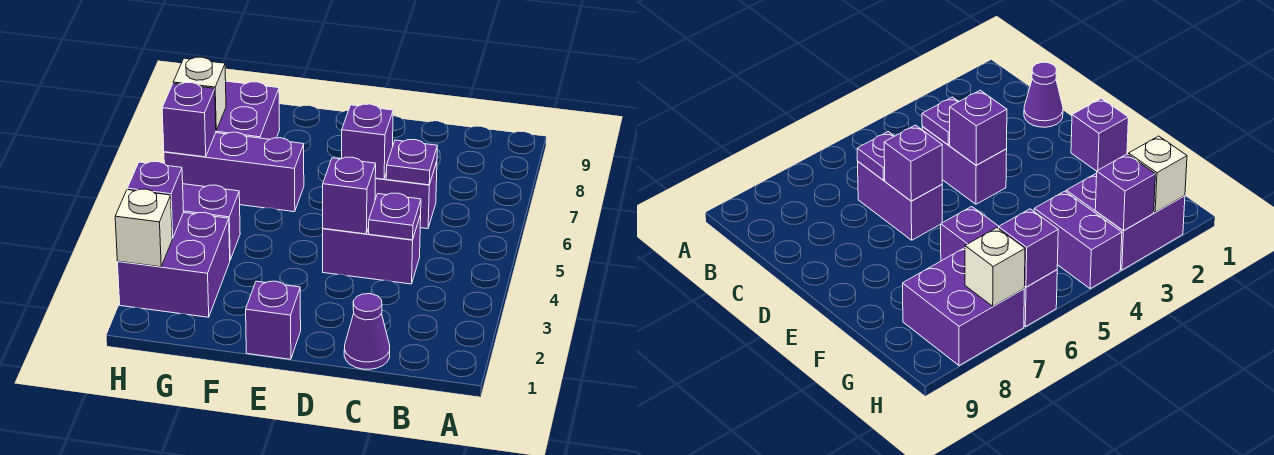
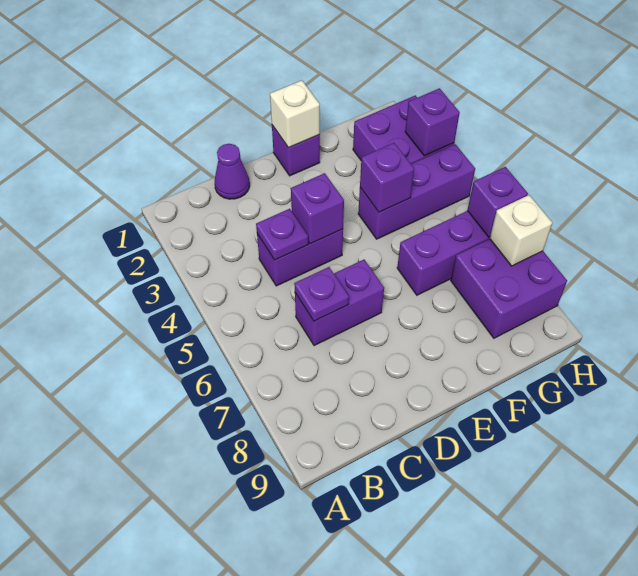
purple 1x1 brick [342,104,393,179] -> purple 1x1 brick moved to [360,143,414,212]
purple 1x2 brick [183,184,240,260] -> purple 1x3 brick [358,144,475,239]
white 1x1 brick [115,189,172,267] -> white 1x1 brick moved to [270,80,320,148]

